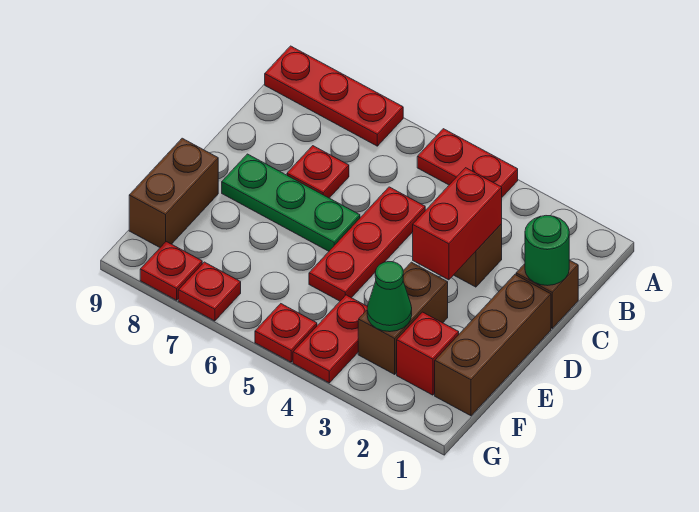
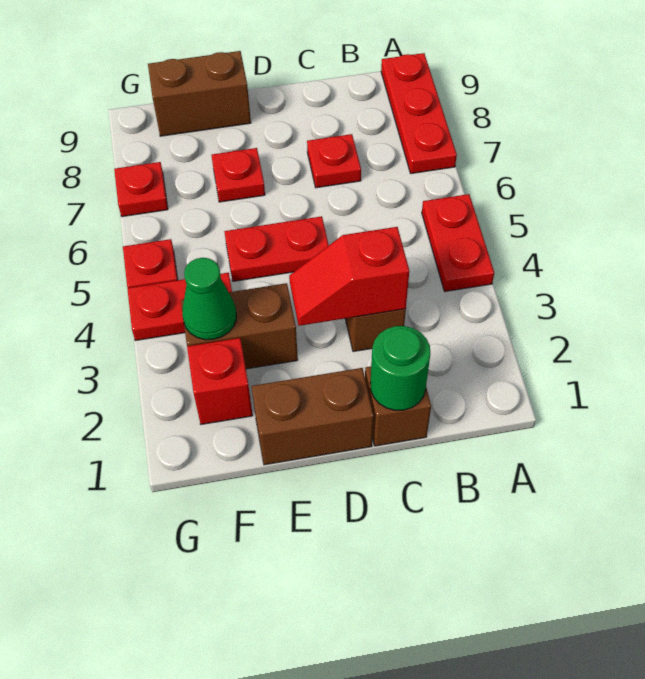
red 1x2 brick [413,168,502,280] -> red 1x2 slope [289,227,409,326]
red 1x3 plate [309,187,425,301] -> red 1x2 plate [224,216,329,281]
brown 1x3 brick [435,275,551,416] -> brown 1x2 brick [252,368,374,465]
green 1x3 plate [222,154,360,251] -> none
red 1x1 plate [140,242,202,300] -> red 1x1 plate moved to [211,148,265,202]

